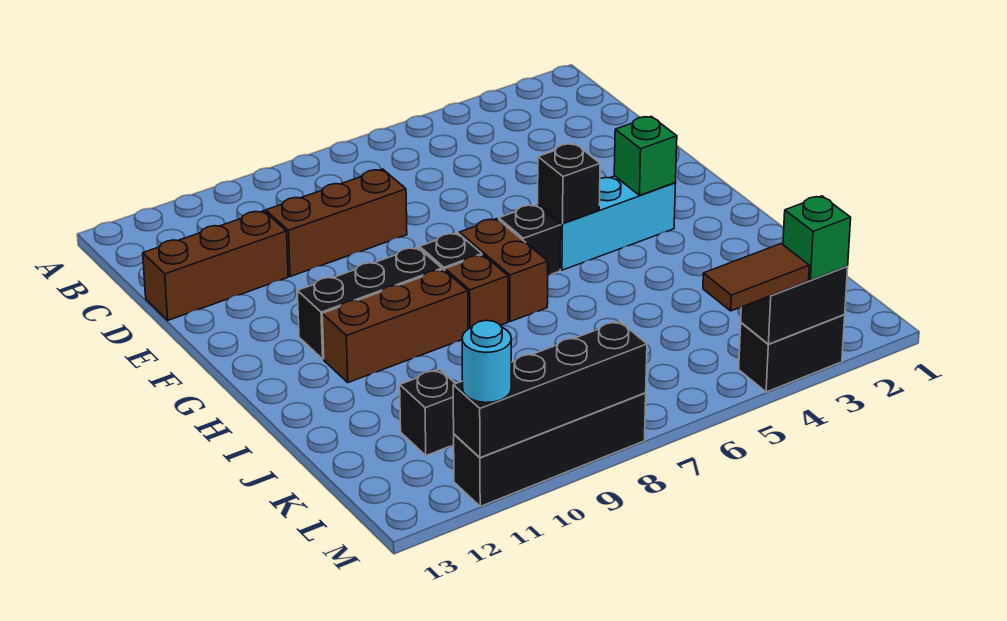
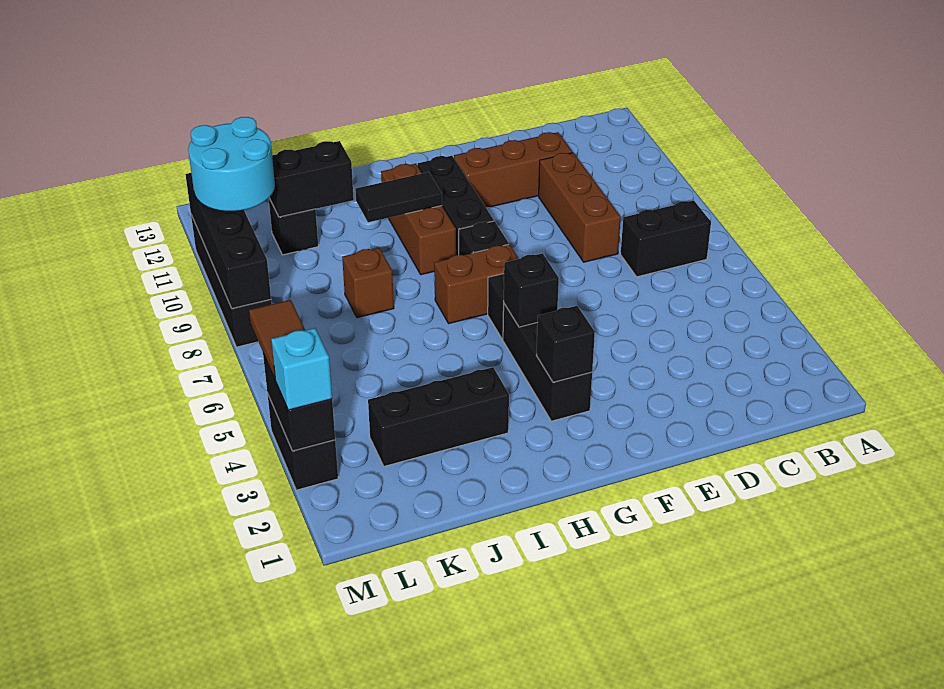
none -> black 1x2 brick [621,200,711,277]
brown 1x3 brick [143,211,288,320] -> brown 1x3 brick turned to [454,132,573,207]
cyan 1x3 brick [538,176,676,270] -> black 1x3 brick [503,304,592,421]
green 1x1 brick [614,116,677,195] -> black 1x1 brick [536,306,595,382]
brown 1x1 brick [445,255,508,329] -> brown 1x1 brick moved to [342,248,394,318]
none -> black 1x2 tile [355,172,442,222]
none -> black 1x3 brick [368,367,509,466]
none -> black 1x2 brick [269,141,354,217]
green 1x1 brick [783,196,851,280] -> cyan 1x1 brick [271,328,332,410]
cyan 1x1 round brick [462,321,511,403] -> cyan 2x2 round brick [188,117,275,211]

